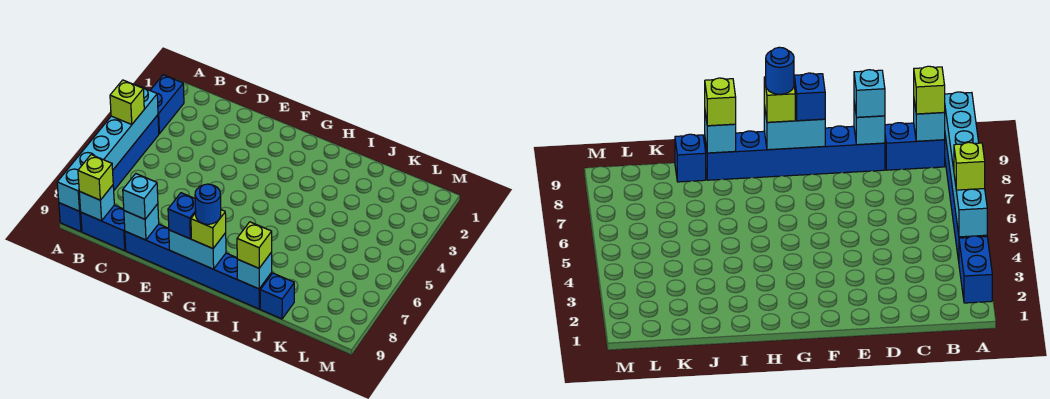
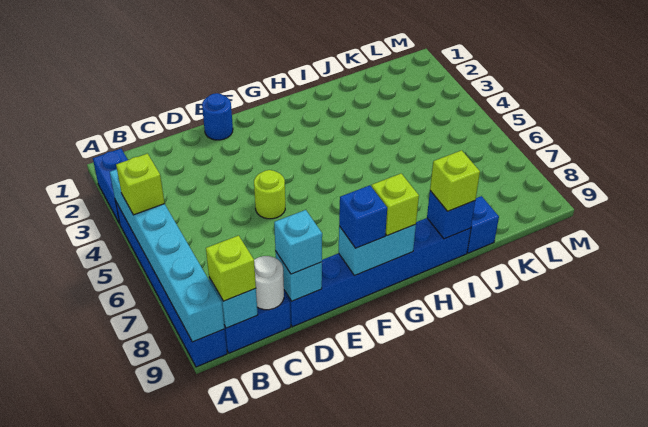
none -> white 1x1 round brick [254,256,284,310]
none -> lime 1x1 round brick [254,170,285,219]
blue 1x1 round brick [195,184,221,224] -> blue 1x1 round brick moved to [202,93,233,140]
cyan 1x1 brick [237,252,272,289] -> blue 1x1 brick [427,191,475,239]

